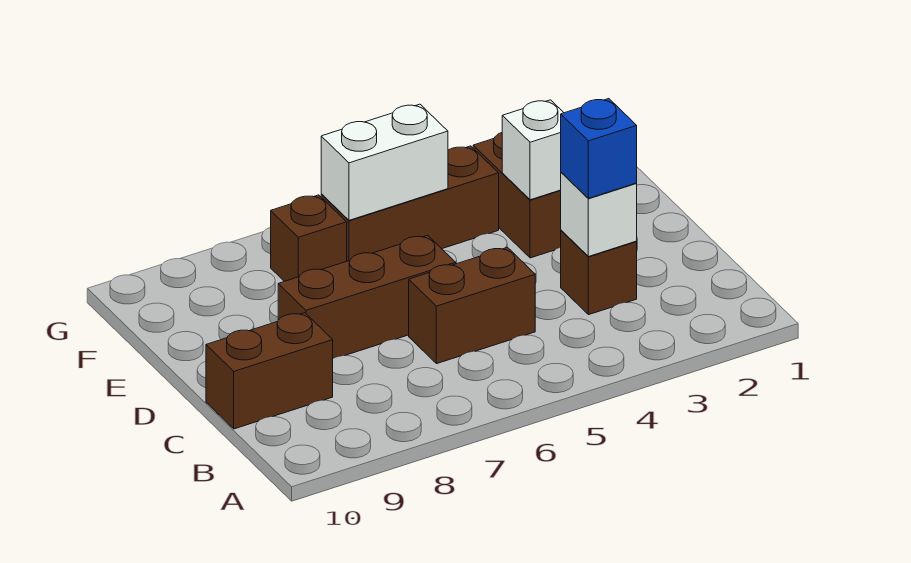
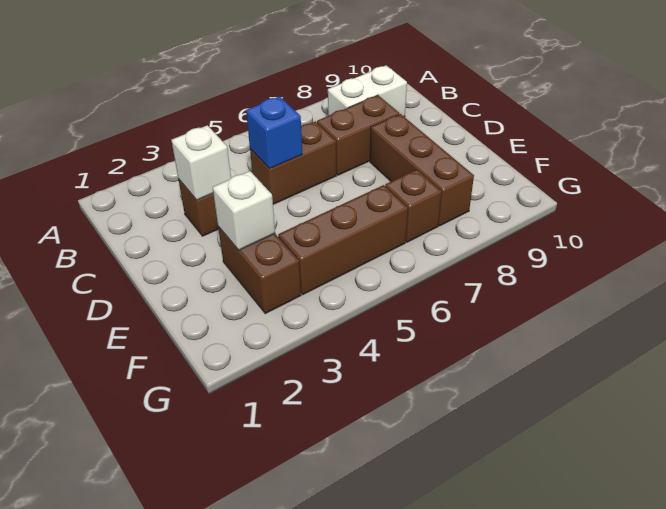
blue 1x1 brick [561,99,637,198] -> blue 1x1 brick moved to [246,96,302,169]
brown 1x2 brick [206,313,333,429] -> brown 1x2 brick moved to [317,95,399,175]
brown 1x3 brick [278,235,456,358] -> brown 1x3 brick turned to [370,114,474,226]
white 1x2 brick [321,104,448,220] -> white 1x2 brick moved to [328,65,407,117]

